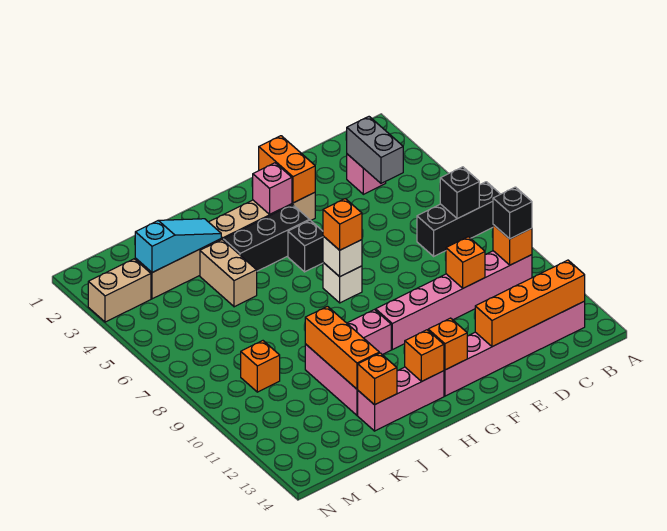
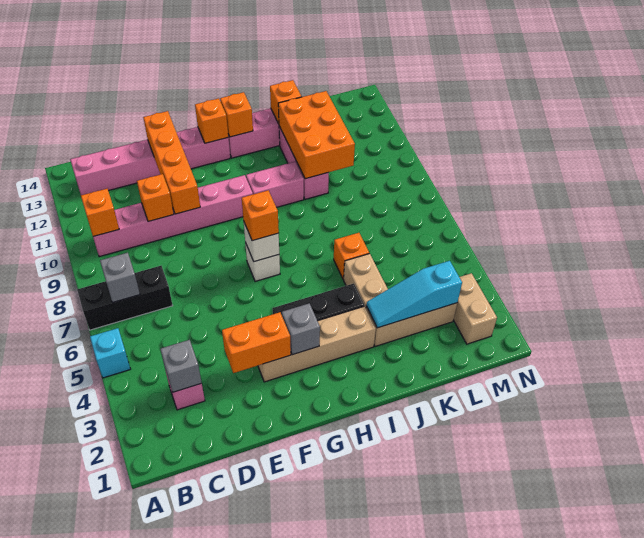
none -> cyan 1x1 brick [90,328,130,378]
black 1x1 brick [440,167,479,219] -> grey 1x1 brick [100,253,140,302]
black 1x1 brick [493,187,532,239] -> none
orange 1x4 brick [475,260,585,347] -> orange 1x4 brick turned to [143,111,200,214]
grey 1x2 brick [347,117,403,183] -> grey 1x1 brick [160,340,202,392]
orange 1x2 brick [259,136,315,203] -> orange 1x2 brick turned to [222,312,291,373]
pink 1x1 brick [253,163,292,214] -> grey 1x1 brick [282,303,320,355]
black 1x1 brick [288,220,323,272] -> none
orange 1x3 brick [305,306,379,389] -> orange 2x3 brick [278,91,355,179]
orange 1x1 brick [241,341,280,392] -> orange 1x1 brick moved to [334,233,369,279]
tan 1x2 brick [88,259,151,322] -> tan 1x2 brick turned to [453,273,497,344]

